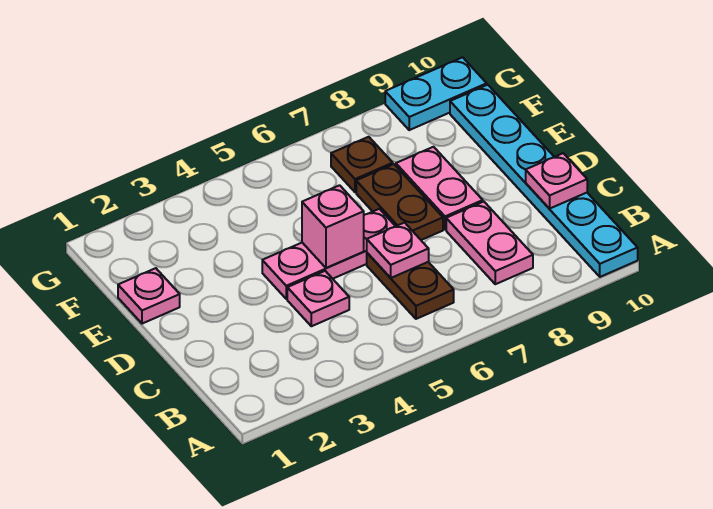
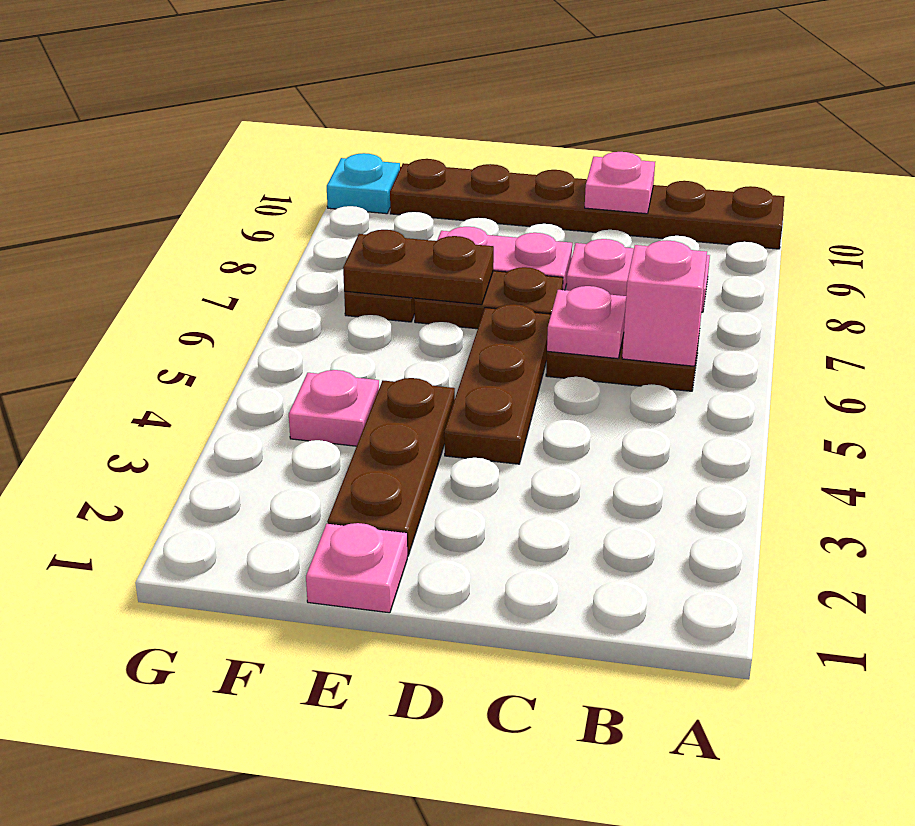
cyan 1x6 plate [450,85,638,277] -> brown 1x6 plate [390,159,784,249]
pink 1x1 plate [287,271,349,326] -> pink 1x1 plate moved to [289,370,379,446]
pink 1x3 plate [262,209,395,299] -> brown 1x3 plate [444,304,551,464]
pink 1x1 brick [302,185,364,268] -> pink 1x1 brick moved to [622,240,707,366]
none -> brown 1x3 plate [327,378,455,556]
none -> brown 1x2 plate [343,230,494,305]
cyan 1x2 plate [385,57,487,130] -> cyan 1x1 plate [327,153,400,214]

